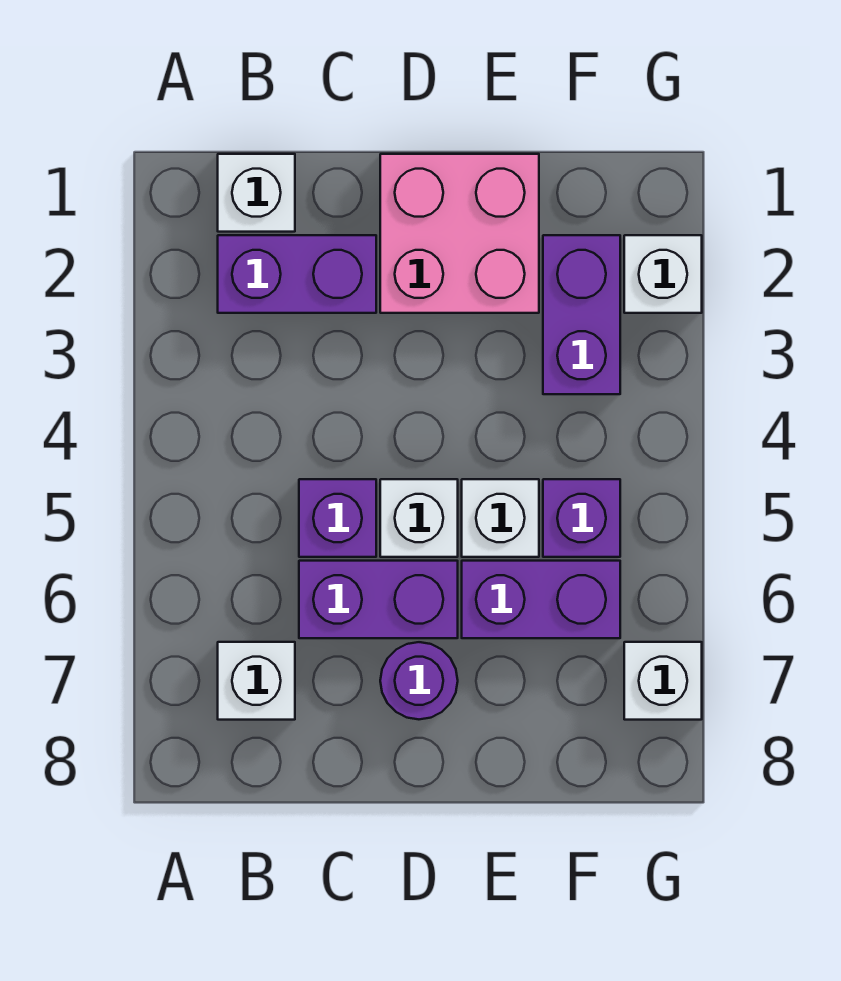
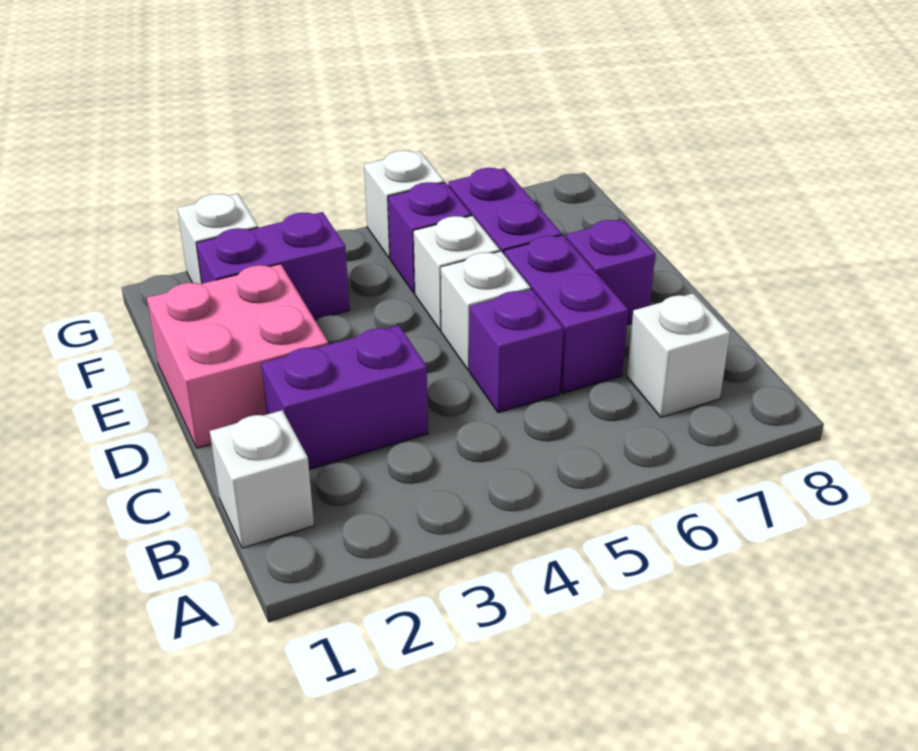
purple 1x2 brick [218,235,376,313] -> purple 1x2 brick turned to [261,326,428,469]
purple 1x1 round brick [380,642,458,719] -> purple 1x1 brick [566,219,655,325]
white 1x1 brick [624,642,702,720] -> white 1x1 brick moved to [364,150,444,258]

